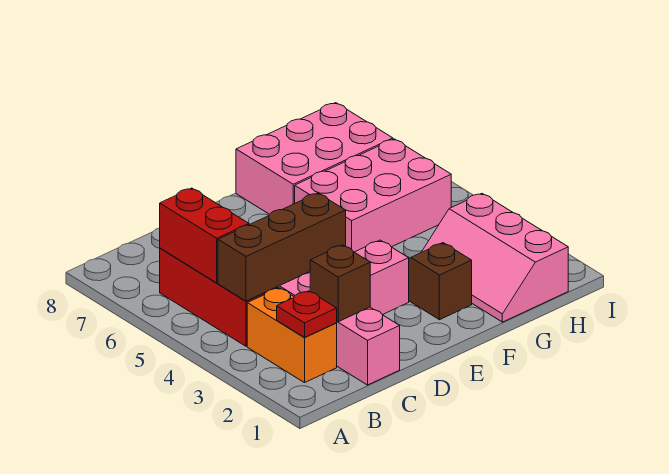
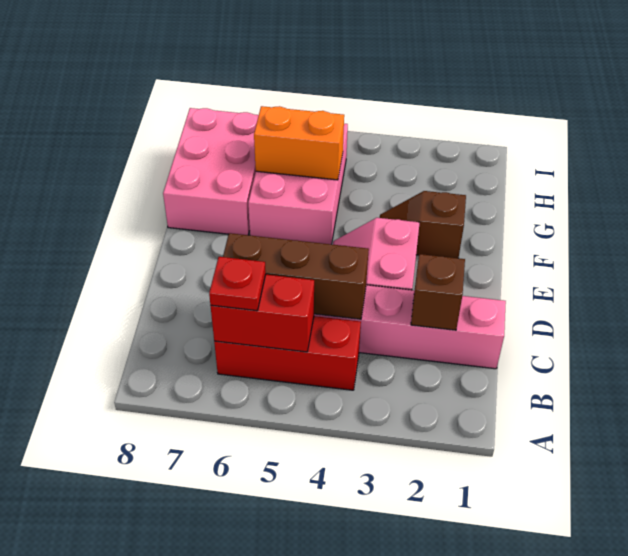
orange 1x2 brick [247,288,337,383] -> orange 1x2 brick moved to [254,106,344,180]
red 1x1 plate [277,291,337,337] -> red 1x1 plate moved to [209,257,266,311]
brown 1x3 brick [218,193,346,301] -> brown 1x3 brick turned to [223,233,369,319]
pink 2x3 slope [422,194,568,322] -> none

